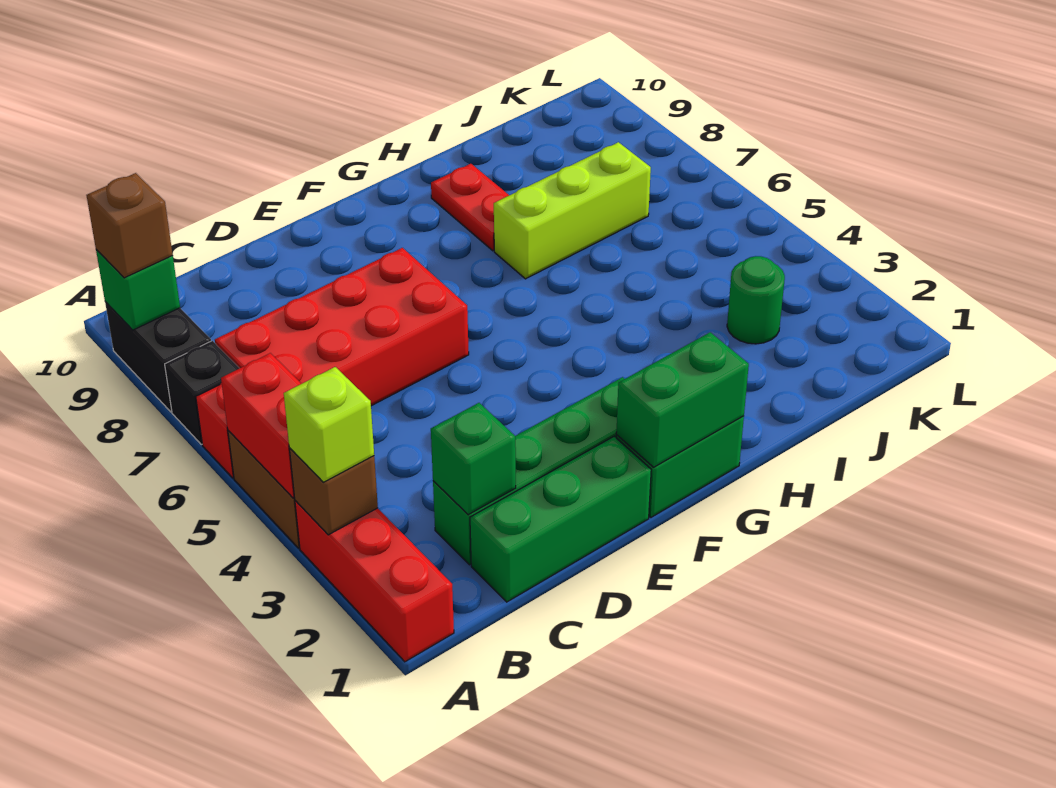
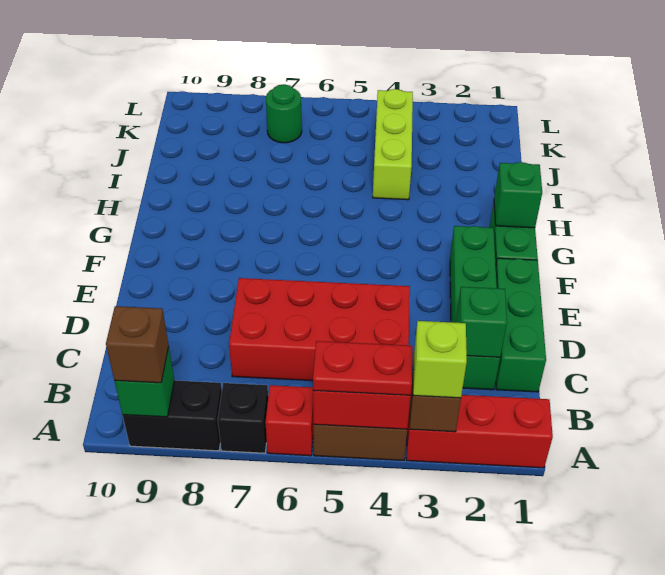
red 2x4 brick [215,248,469,406] -> red 2x4 brick turned to [229,278,410,381]
green 1x2 brick [616,332,749,467] -> green 1x1 brick [494,162,542,228]
lime 1x3 brick [494,142,651,279] -> lime 1x3 brick moved to [373,89,413,200]
red 1x2 plate [431,164,509,251] -> red 1x2 plate moved to [313,341,412,395]
green 1x1 round brick [727,256,785,344] -> green 1x1 round brick moved to [266,84,302,143]

